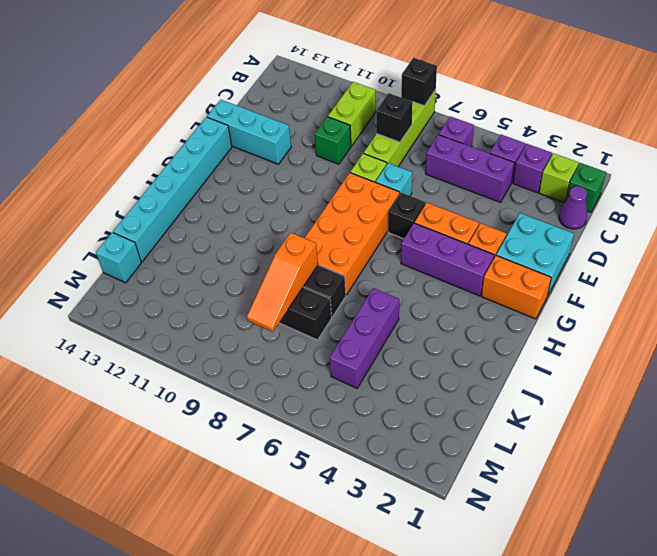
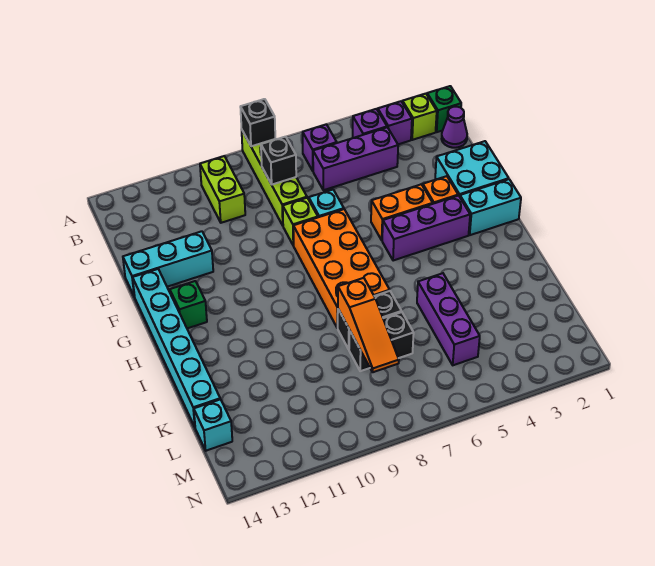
green 1x1 brick [315,117,351,164] -> green 1x1 brick moved to [170,281,207,328]
black 1x1 brick [388,193,426,239] -> none
orange 1x2 brick [481,256,551,319] -> cyan 1x2 brick [460,179,521,235]

